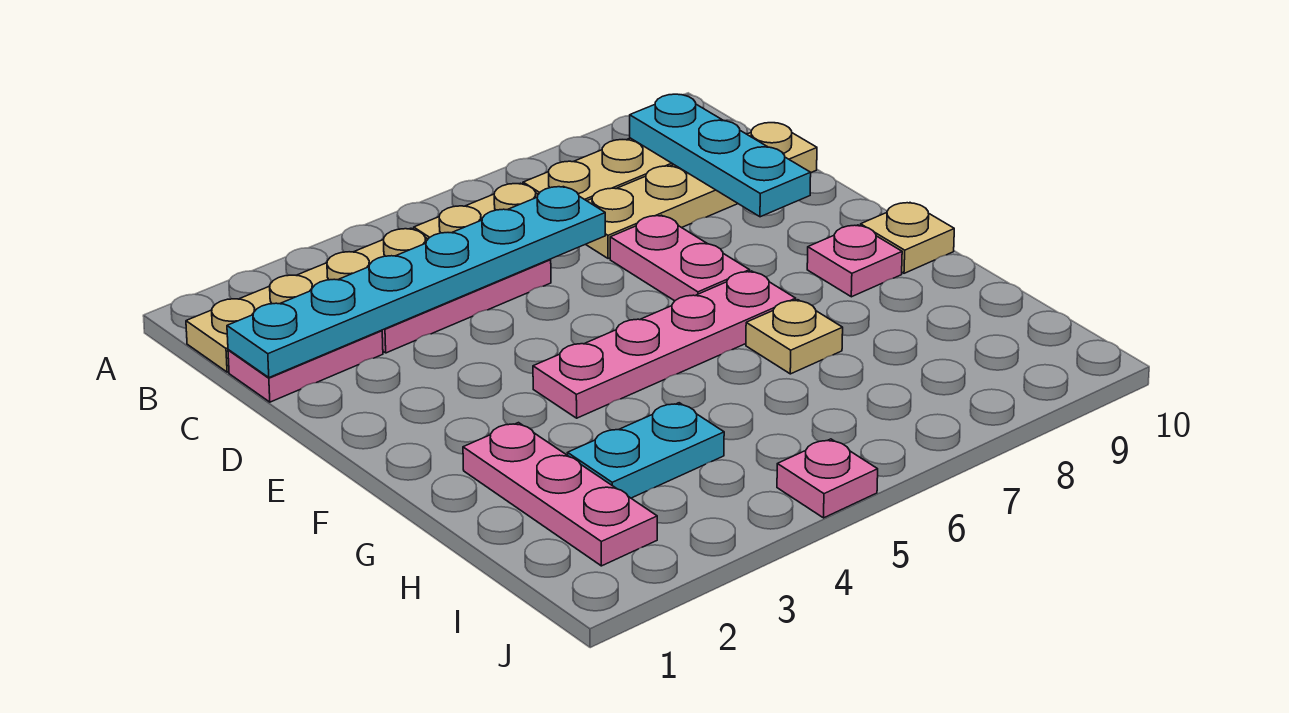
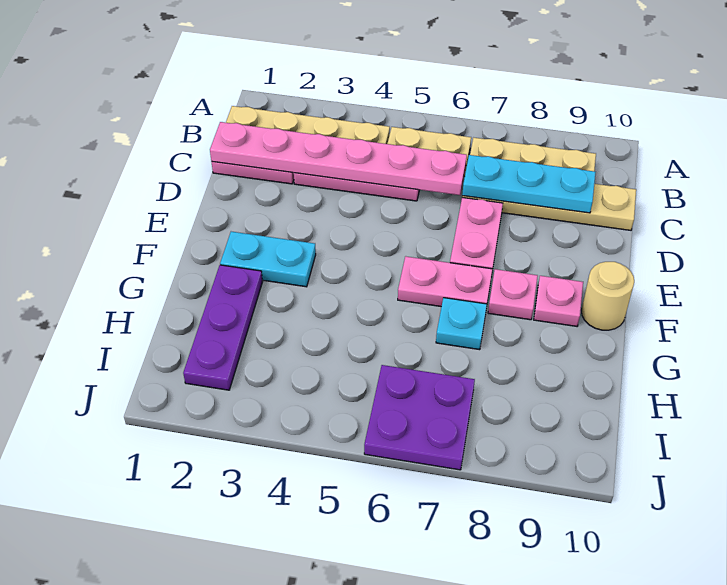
cyan 1x3 plate [630,94,811,217] -> cyan 1x3 plate turned to [462,155,596,213]
cyan 1x6 plate [227,187,605,378] -> pink 1x6 plate [210,122,467,195]
pink 1x4 plate [533,271,796,418] -> pink 1x2 plate [398,256,492,307]
tan 1x1 plate [861,203,954,273] -> tan 1x1 round brick [582,262,634,330]
pink 1x3 plate [463,423,657,566] -> purple 1x3 plate [183,265,262,390]
tan 1x1 plate [746,300,843,374] -> cyan 1x1 plate [436,298,487,350]
cyan 1x2 plate [568,403,724,498] -> cyan 1x2 plate moved to [220,232,316,287]
none -> purple 2x2 plate [364,365,475,470]
pink 1x1 plate [777,439,878,518] -> pink 1x1 plate moved to [488,269,538,320]

